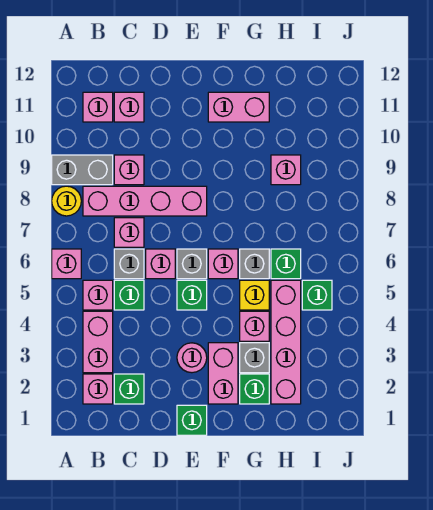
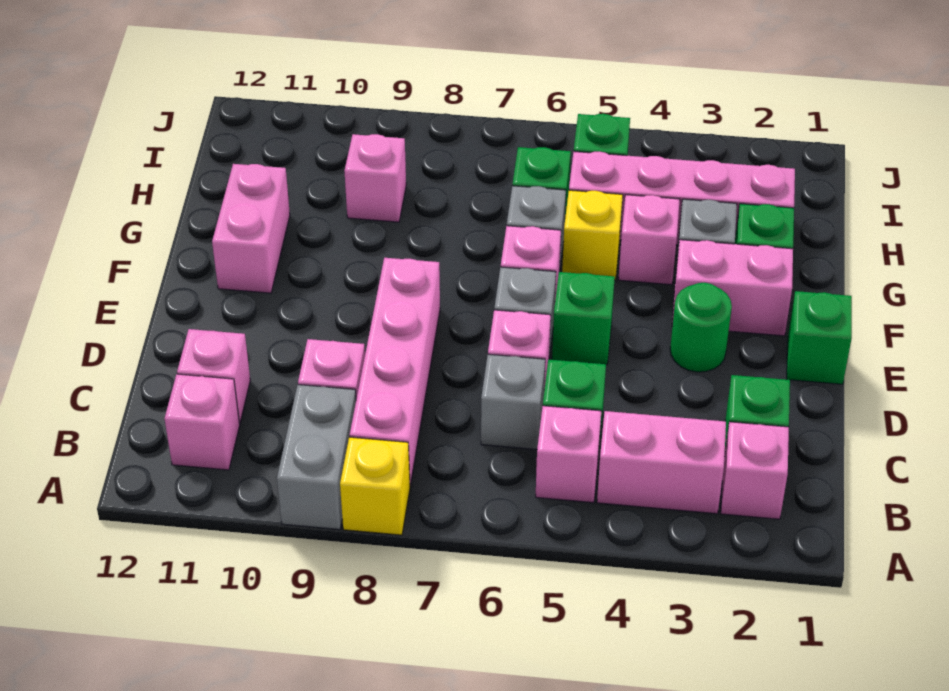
pink 1x1 brick [52,249,81,279] -> none
yellow 1x1 round brick [52,186,81,216] -> yellow 1x1 brick [340,437,410,535]
pink 1x1 brick [114,218,144,247] -> none
pink 1x1 round brick [177,343,207,373] -> green 1x1 round brick [670,283,732,372]

